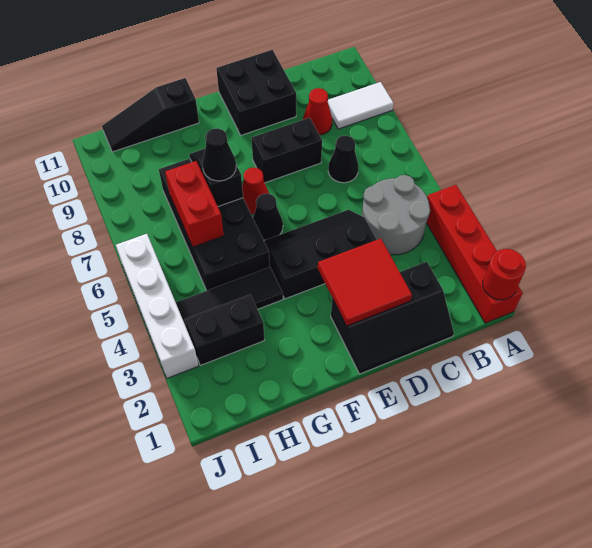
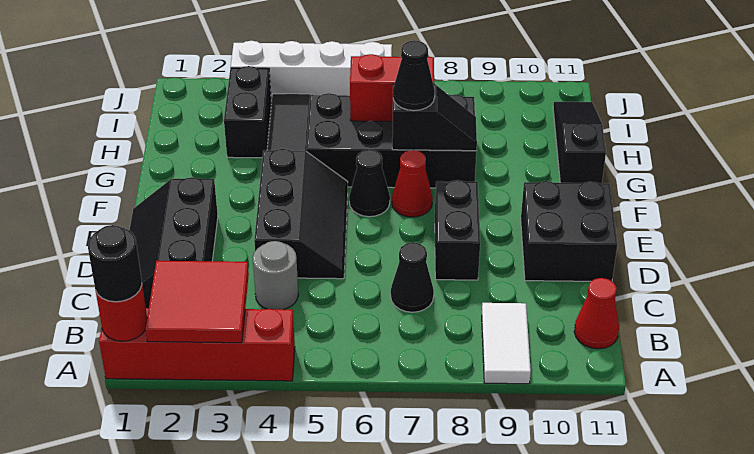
none -> black 1x1 round brick [88,225,142,302]
grey 2x2 round brick [362,175,430,255] -> grey 1x1 round brick [253,241,298,309]
red 1x1 cone [303,88,332,135] -> red 1x1 cone moved to [574,278,619,349]
red 2x2 tile [318,239,412,326] -> red 2x2 tile moved to [146,261,249,343]

